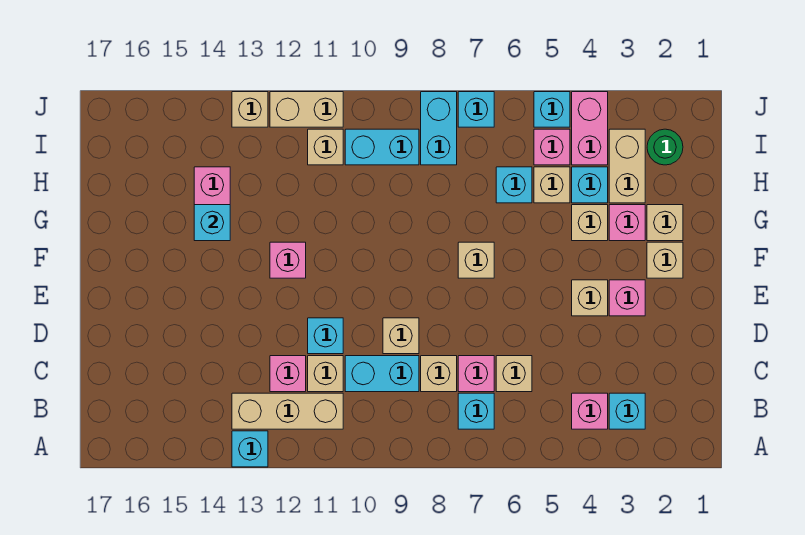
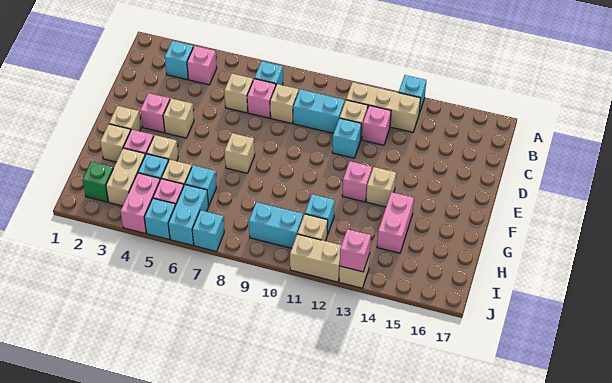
tan 1x1 brick [383,318,419,354] -> tan 1x1 brick moved to [366,167,396,207]
cyan 1x1 brick [194,205,230,241] -> cyan 1x1 brick moved to [305,194,335,235]
green 1x1 round brick [647,129,683,165] -> green 1x1 brick [82,162,113,202]
cyan 1x2 brick [421,92,457,165] -> cyan 1x2 brick moved to [168,185,209,245]
none -> pink 1x1 brick [340,229,371,272]

